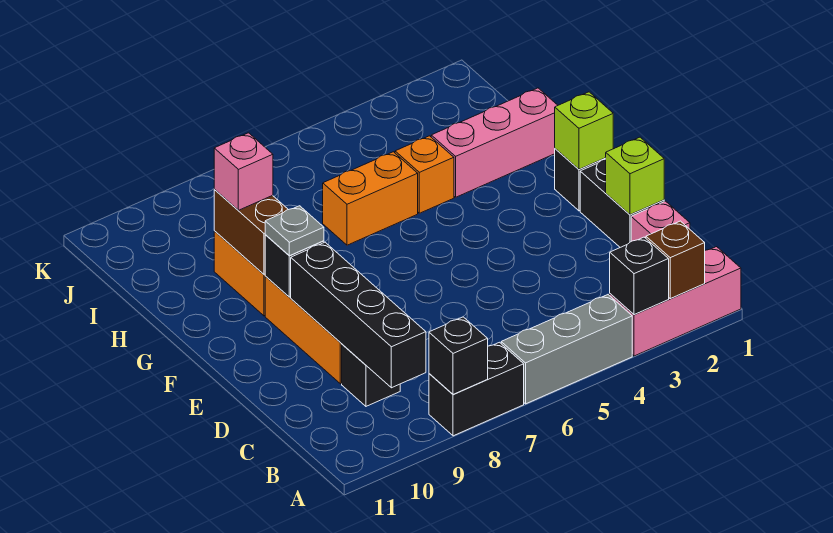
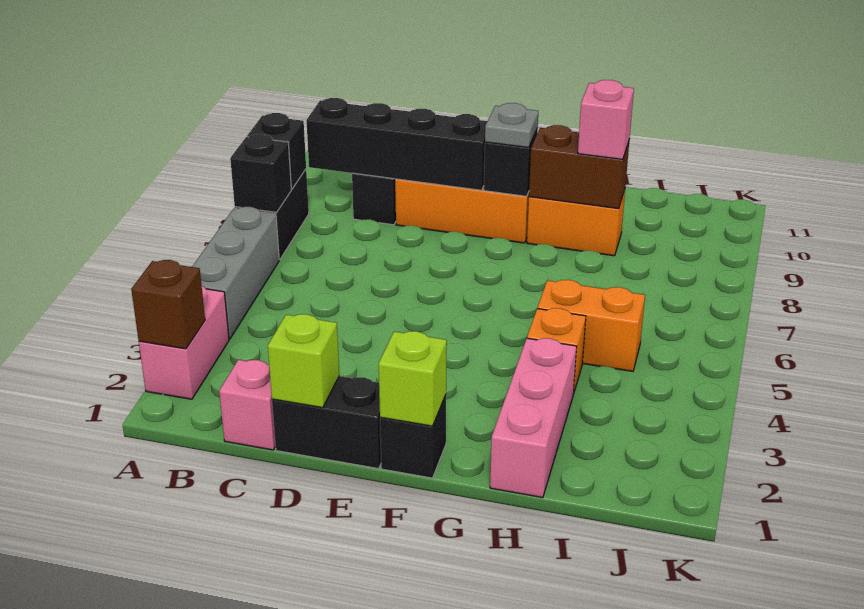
pink 1x3 brick [610,247,741,356] -> pink 1x2 brick [139,286,229,399]
black 1x1 brick [610,237,669,315] -> black 1x1 brick moved to [230,134,291,212]
orange 1x2 brick [323,152,418,245] -> orange 1x2 brick turned to [538,280,645,371]

